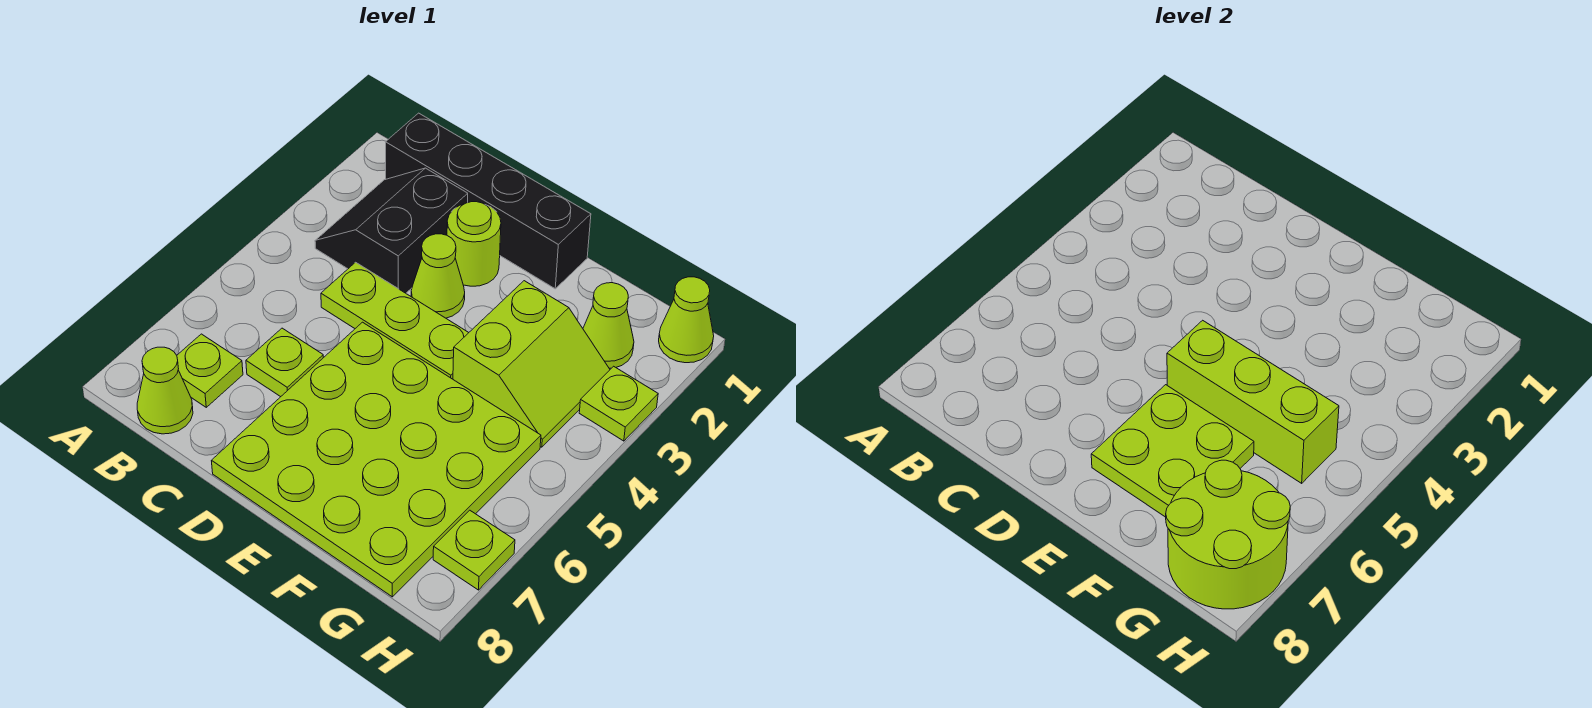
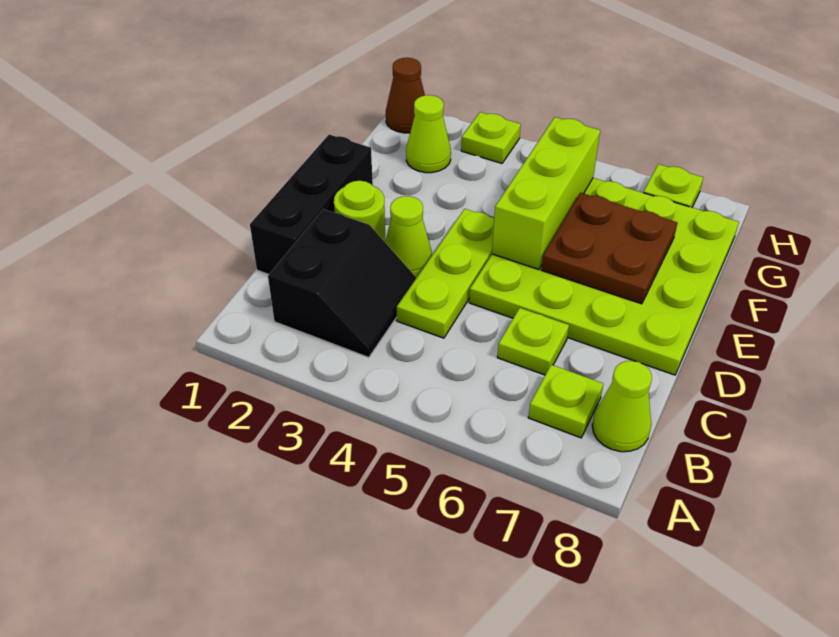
black 1x4 brick [386,113,591,289] -> black 1x3 brick [250,135,373,274]
black 2x2 slope [315,168,468,293] -> black 2x2 slope turned to [268,209,416,357]
lime 2x2 plate [1091,385,1254,517] -> brown 2x2 plate [541,193,677,304]
lime 2x2 slope [453,281,610,447] -> none
lime 2x2 round brick [1166,460,1290,609] -> none
lime 1x1 cone [659,277,714,363] -> brown 1x1 cone [386,58,425,133]

